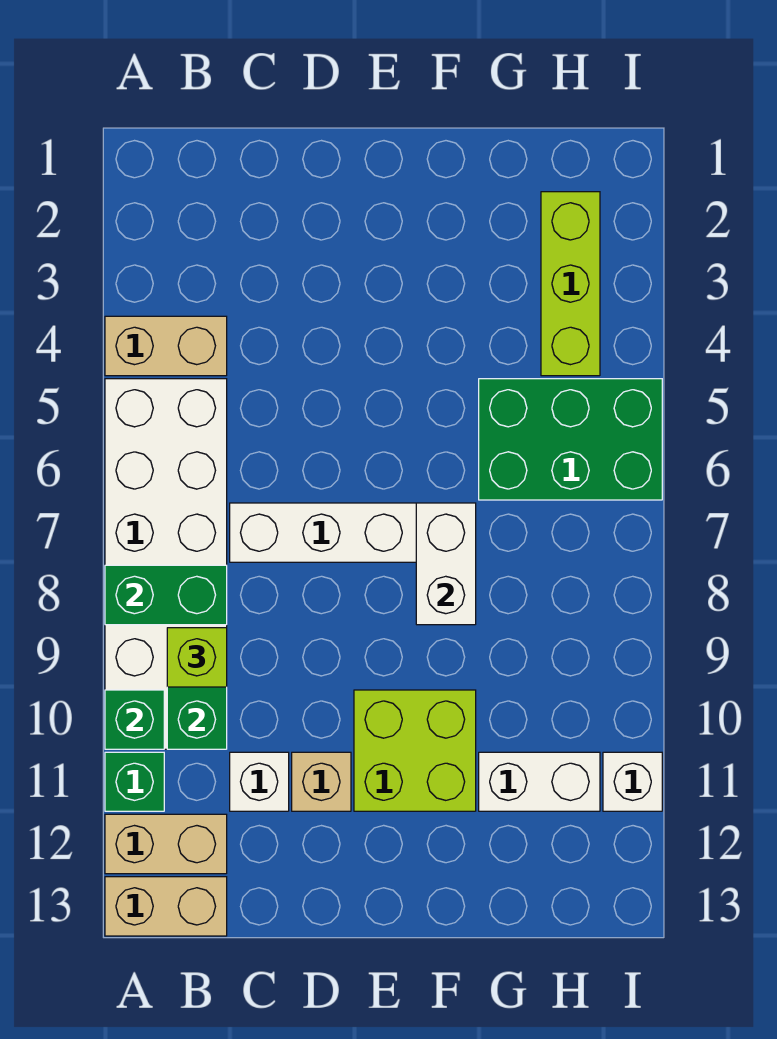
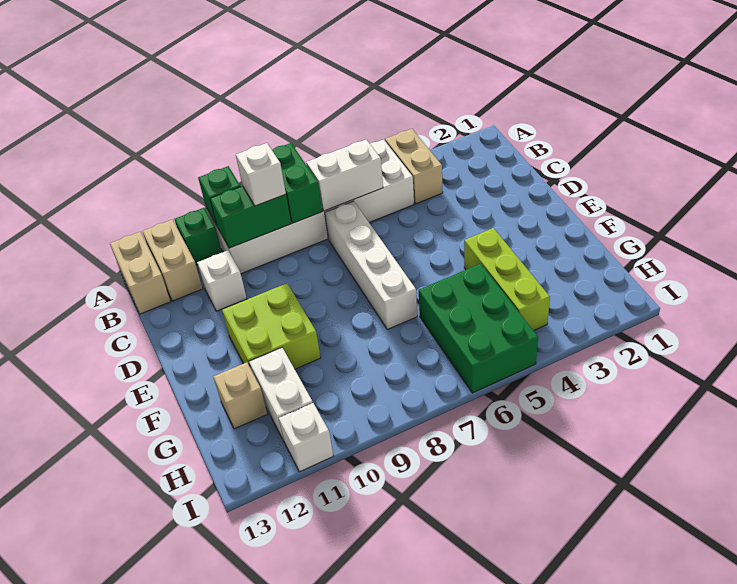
lime 1x1 brick [167,628,227,687] -> white 1x1 brick [236,143,286,206]
tan 1x1 brick [292,752,351,811] -> tan 1x1 brick moved to [213,362,267,429]
white 1x2 brick [416,503,476,625] -> white 1x2 brick moved to [306,140,383,211]
lime 1x3 brick [541,192,600,376] -> lime 1x3 brick turned to [464,228,550,331]

